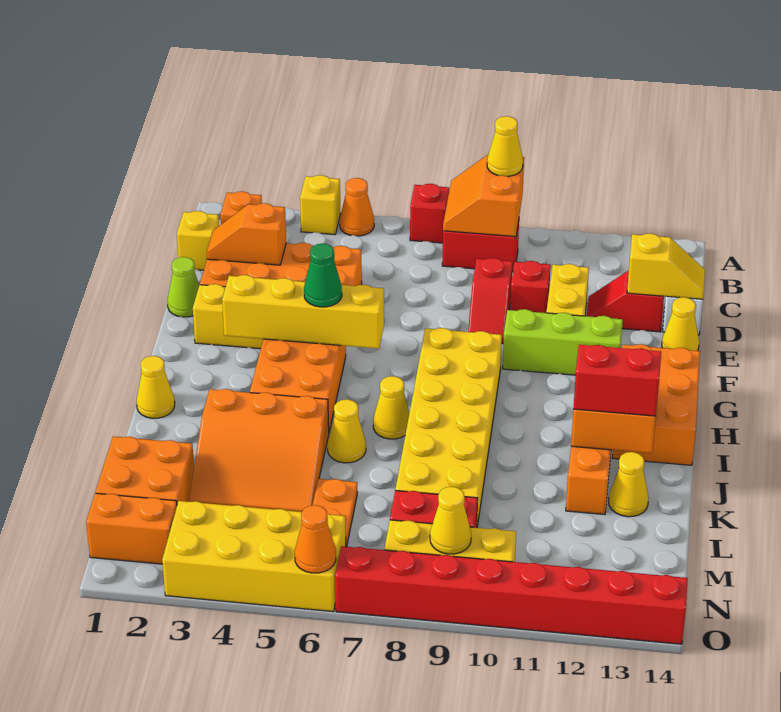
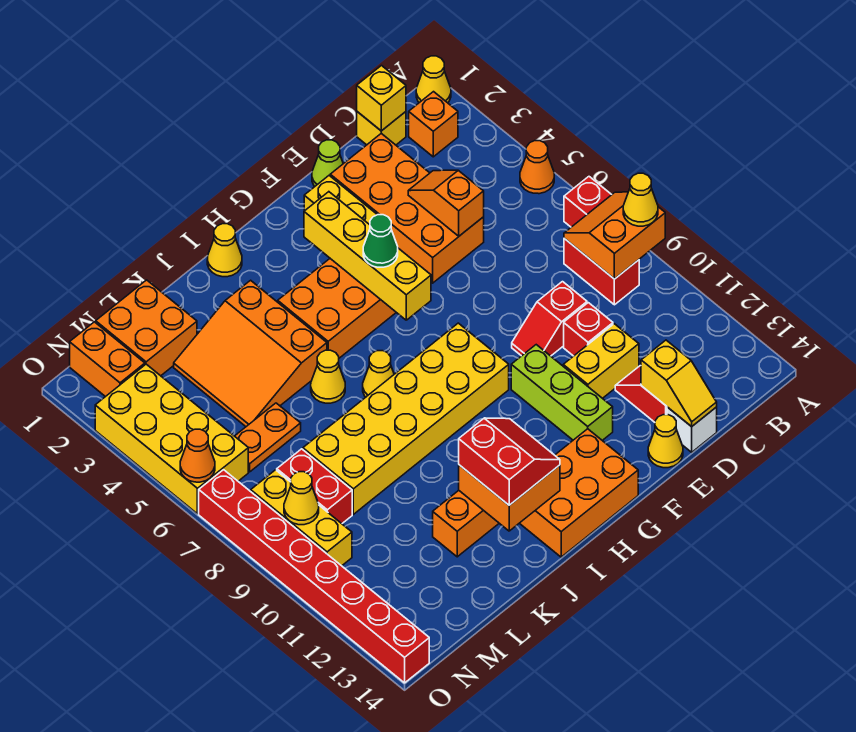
yellow 1x1 brick [300,175,341,235] -> yellow 1x1 brick moved to [357,66,406,131]
orange 1x2 slope [207,203,286,265] -> orange 1x2 slope moved to [408,170,484,236]
yellow 1x1 cone [609,452,649,517] -> yellow 1x1 cone moved to [416,56,451,103]

